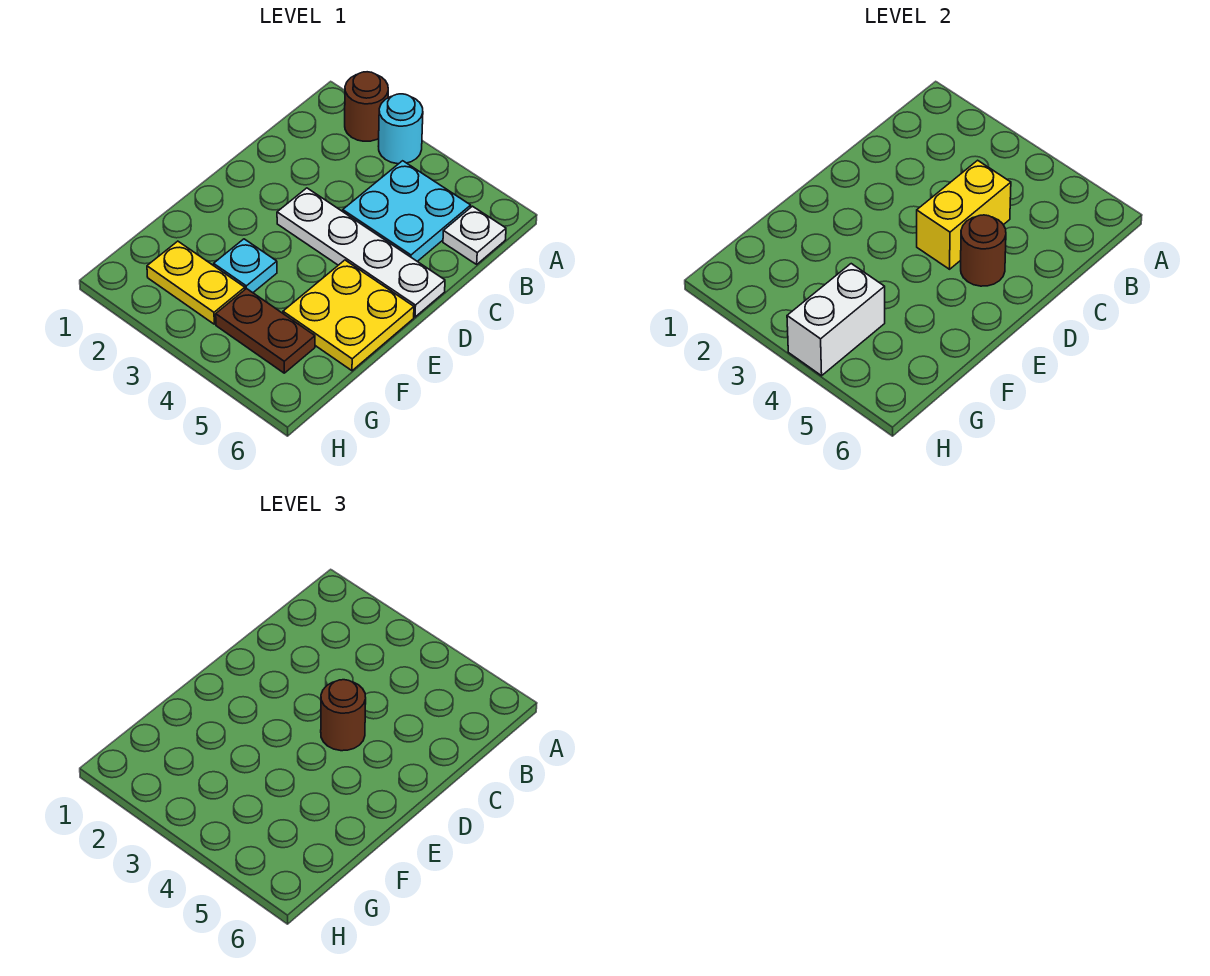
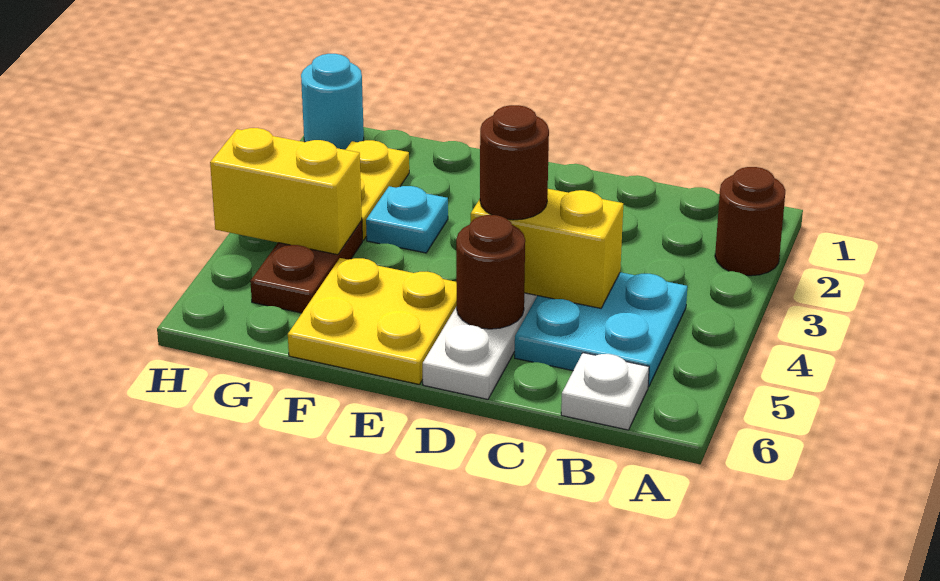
cyan 1x1 round brick [379,94,423,164] -> cyan 1x1 round brick moved to [301,54,364,150]
white 1x2 brick [787,264,885,376] -> yellow 1x2 brick [210,128,362,255]

